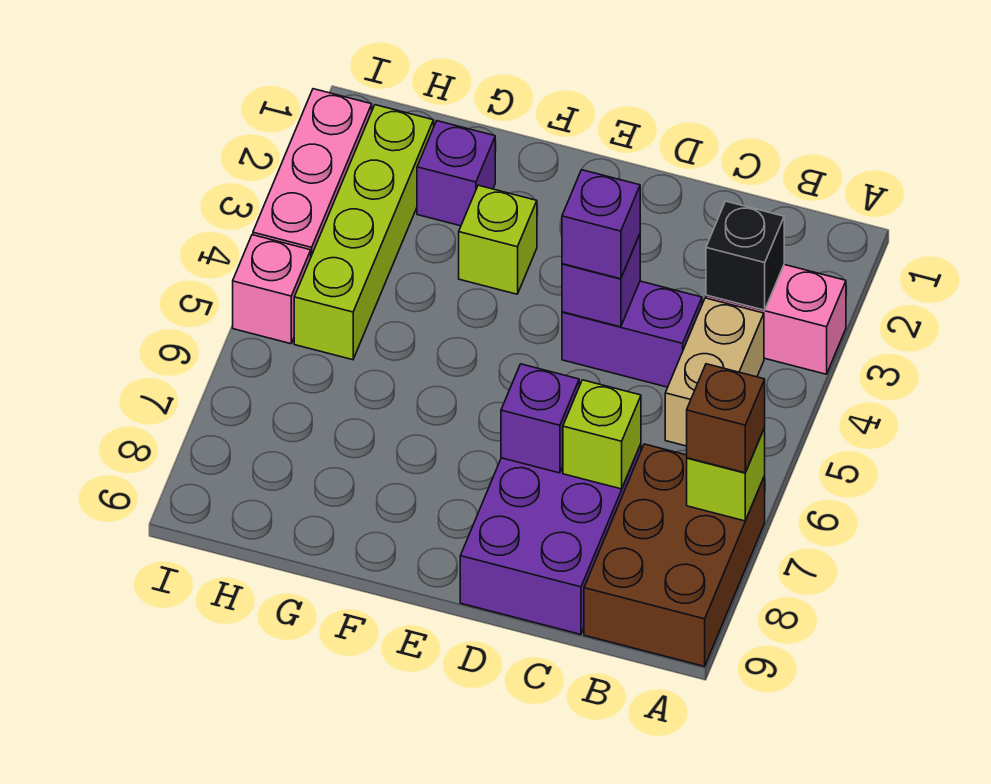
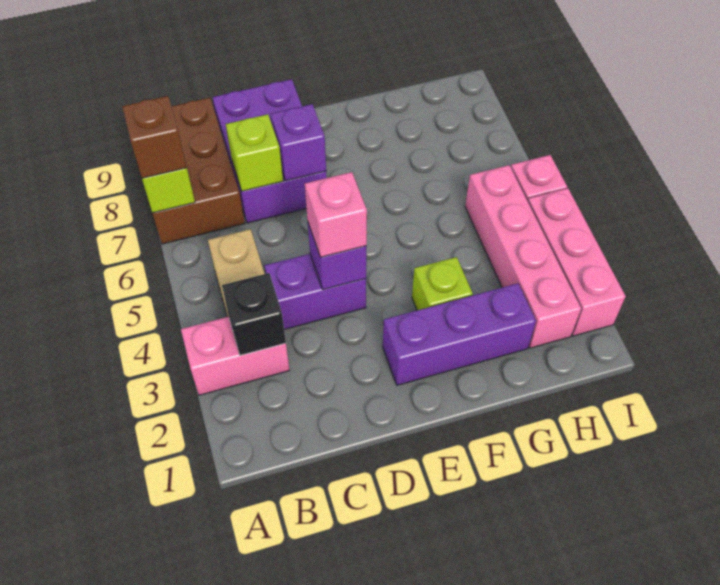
purple 1x1 brick [562,170,640,279] -> pink 1x1 brick [305,172,367,257]
purple 1x1 brick [417,121,495,226] -> purple 1x3 brick [383,284,536,385]
lime 1x4 brick [294,105,434,360] -> pink 1x4 brick [465,165,581,348]

